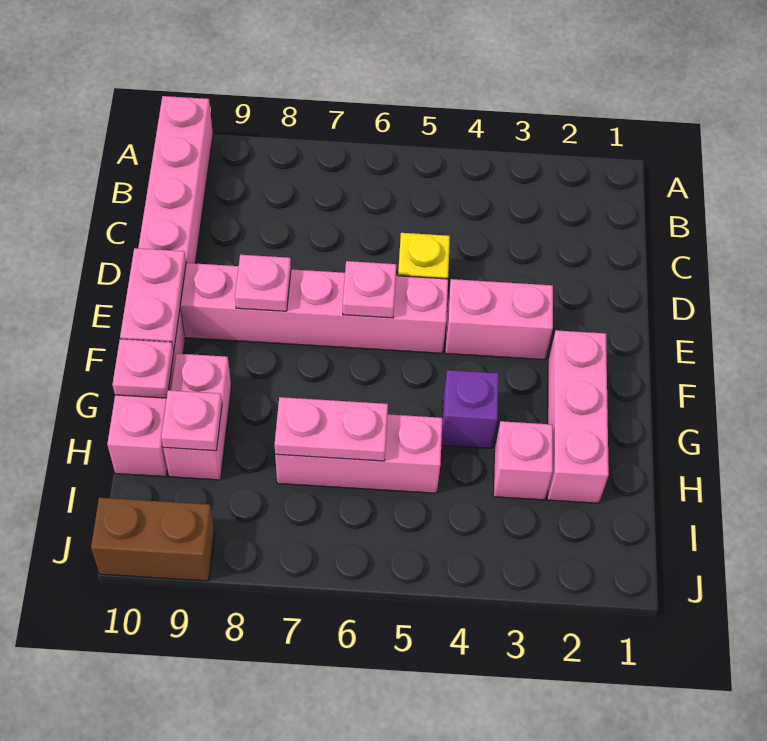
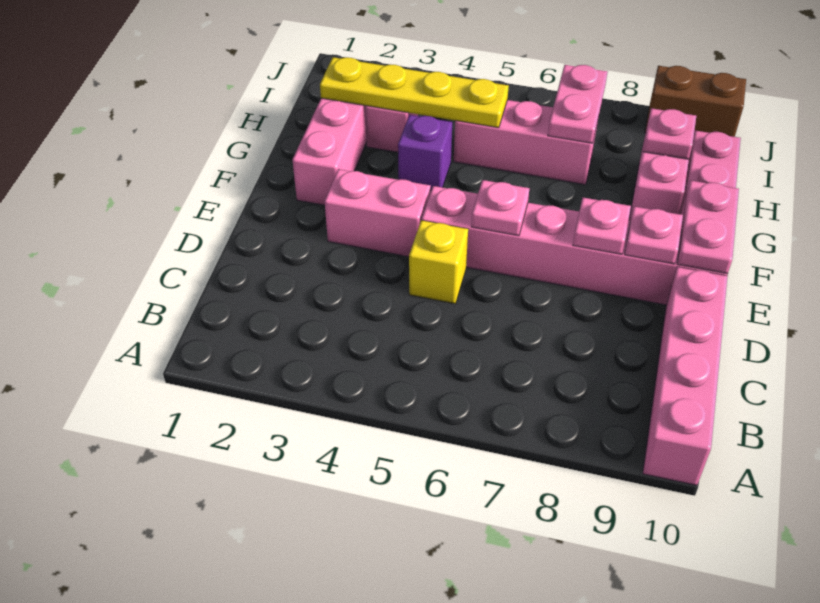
pink 1x1 plate [112,339,174,398] -> pink 1x1 plate moved to [625,206,683,264]
none -> yellow 1x4 plate [320,57,509,128]
pink 1x2 plate [275,397,388,461] -> pink 1x2 plate turned to [548,65,608,143]

